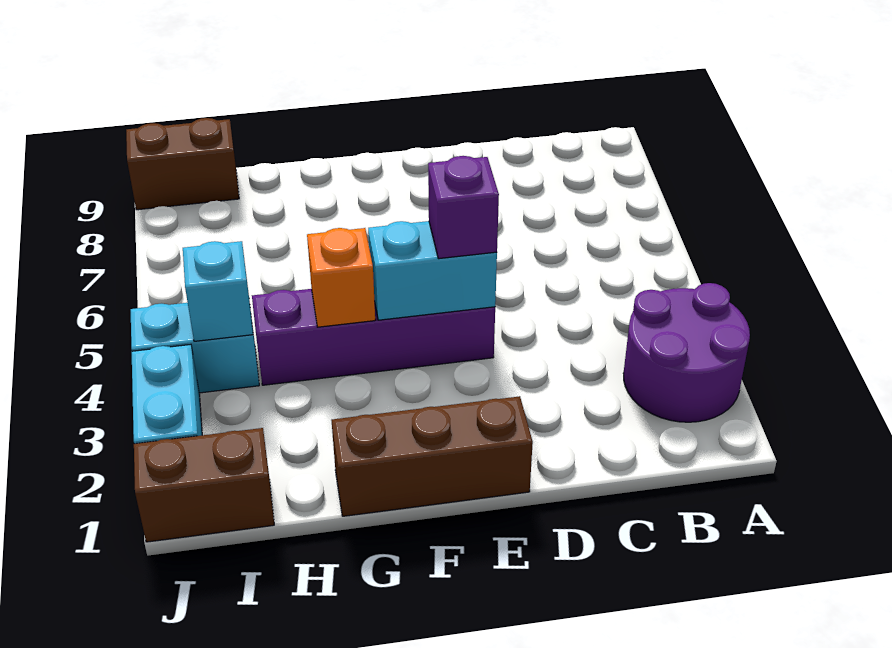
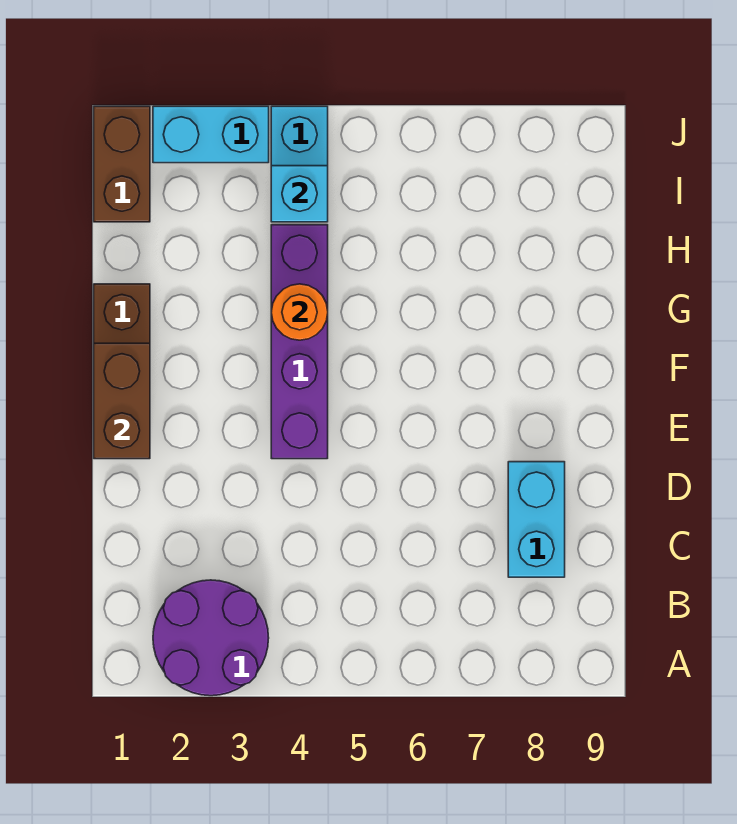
cyan 1x2 brick [368,221,497,320] -> cyan 1x2 brick moved to [508,462,565,577]
purple 1x1 brick [428,156,499,259] -> none
orange 1x1 brick [307,228,375,327] -> orange 1x1 round brick [271,284,328,340]
brown 1x2 brick [126,118,239,210] -> brown 1x2 brick moved to [94,343,150,459]

